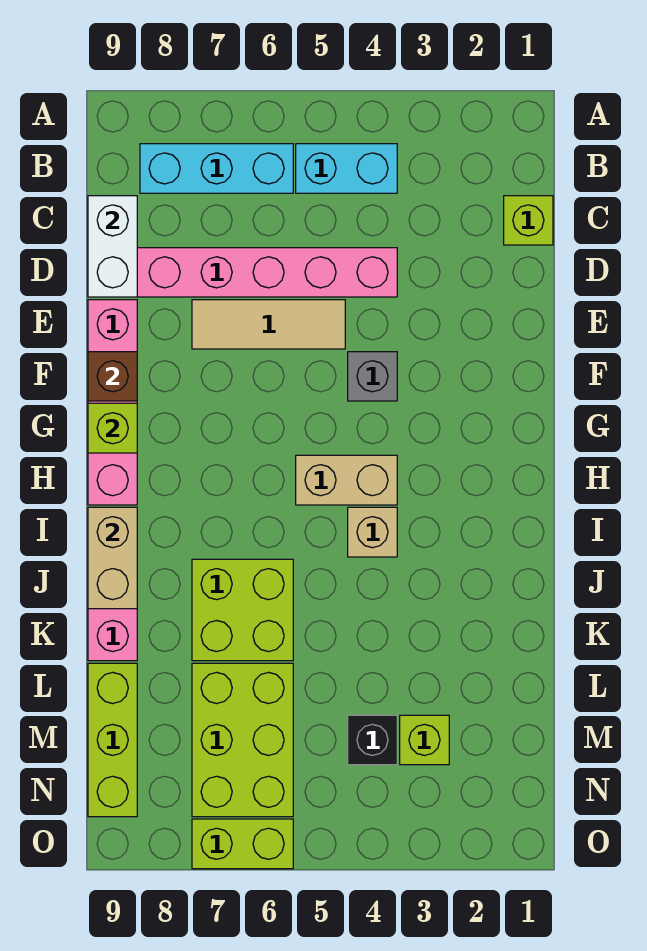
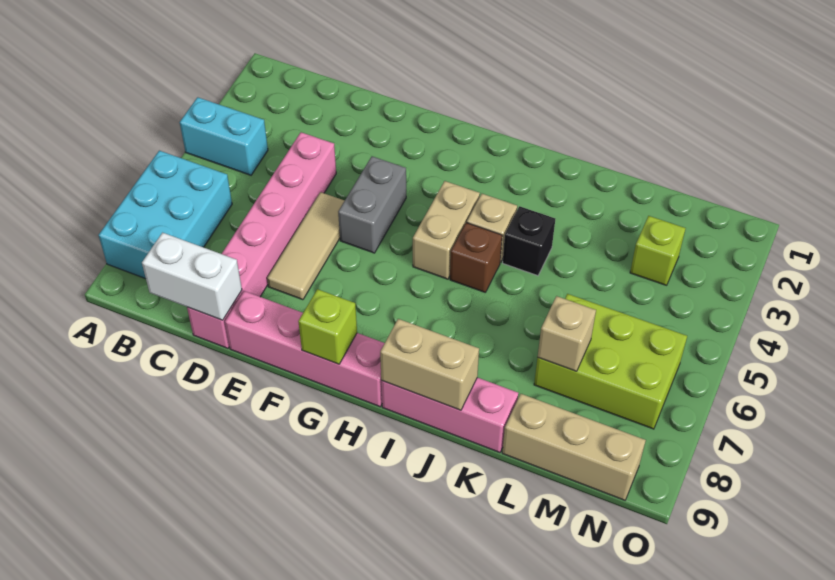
cyan 1x2 brick [296,144,397,193] -> cyan 1x2 brick turned to [180,97,268,175]
cyan 1x3 brick [140,144,293,193] -> cyan 2x3 brick [99,151,232,279]
lime 1x1 brick [504,196,553,245] -> none
grey 1x1 brick [348,352,397,401] -> grey 1x2 brick [338,156,406,253]
brown 1x1 brick [88,352,137,401] -> brown 1x1 brick moved to [450,223,502,292]
lime 2x2 brick [192,559,293,661] -> none
none -> tan 1x1 brick [538,296,596,371]
lime 1x3 brick [88,663,137,817] -> tan 1x3 brick [502,394,646,500]
black 1x1 brick [348,715,397,765] -> black 1x1 brick moved to [503,206,555,276]
lime 1x2 brick [192,819,293,869] -> none

